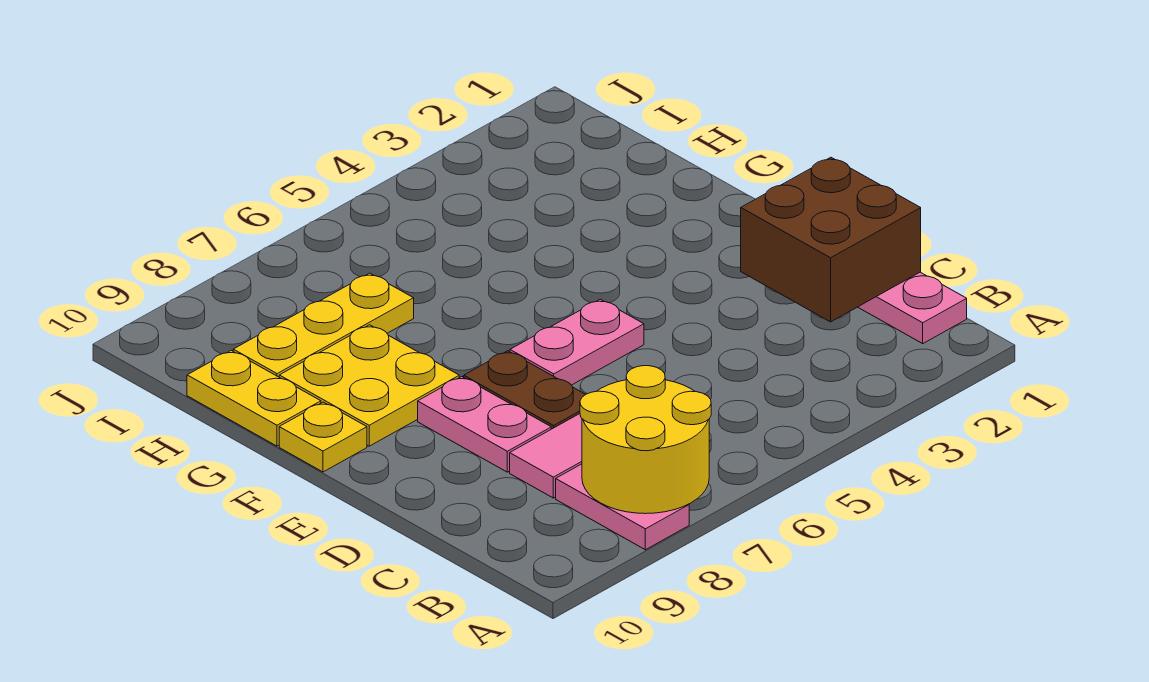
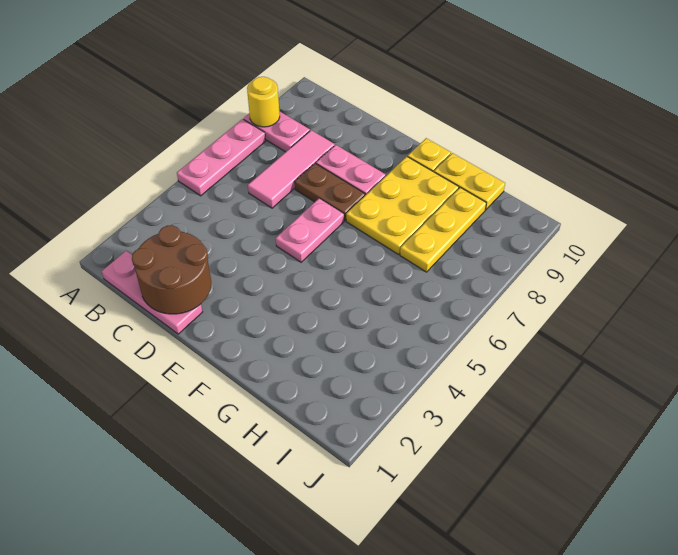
none -> pink 1x3 plate [177,119,266,196]
yellow 2x2 round brick [580,366,711,514] -> yellow 1x1 round brick [247,77,280,127]
brown 2x2 brick [741,157,921,322] -> brown 2x2 round brick [132,225,211,314]
yellow 2x2 plate [279,325,459,446] -> yellow 2x3 plate [346,157,459,254]

